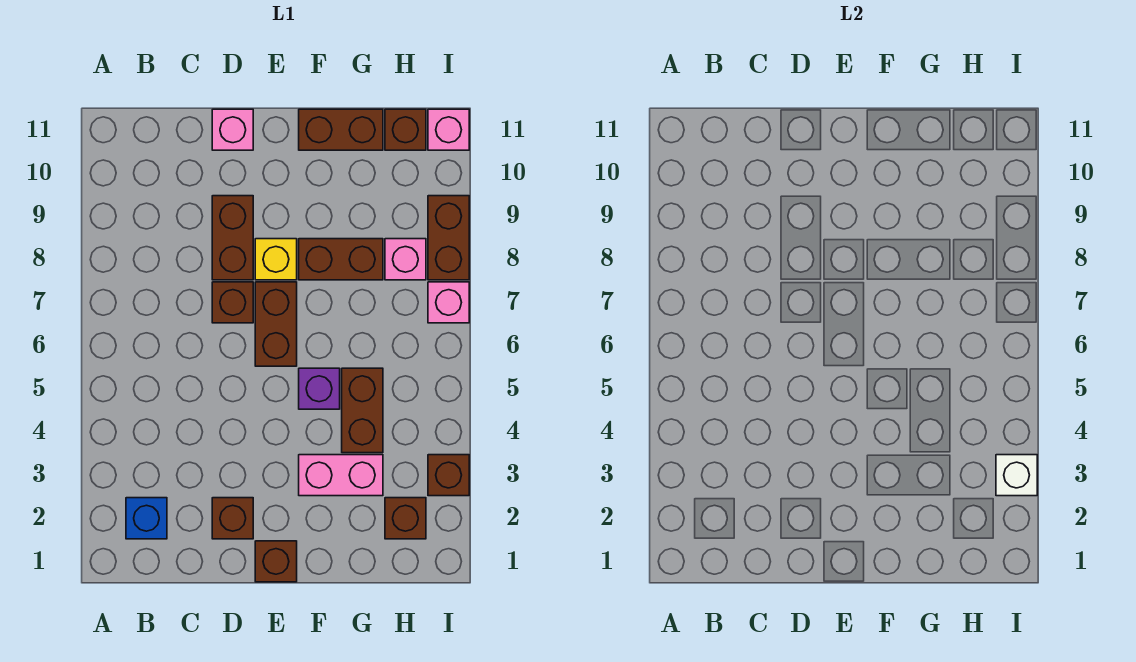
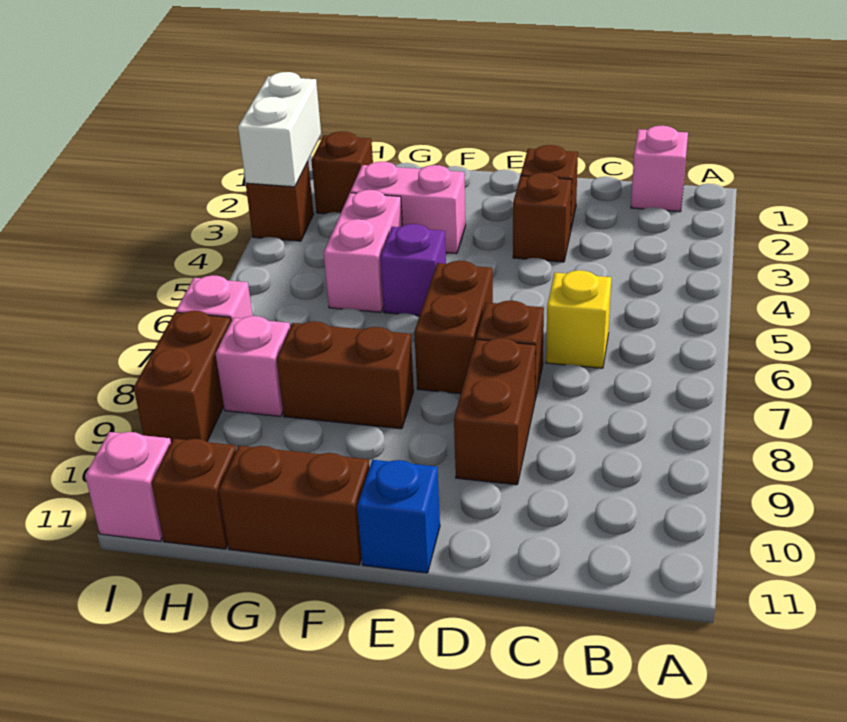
blue 1x1 brick [126,498,167,539] -> blue 1x1 brick moved to [357,460,440,573]
pink 1x1 brick [212,109,253,150] -> pink 1x1 brick moved to [631,126,688,212]
brown 1x1 brick [255,541,297,582] -> brown 1x1 brick moved to [513,173,572,262]
yellow 1x1 brick [255,239,297,280] -> yellow 1x1 brick moved to [546,270,611,368]
brown 1x2 brick [342,368,383,453] -> pink 1x2 brick [324,190,402,312]
white 1x1 brick [996,455,1037,496] -> white 1x2 brick [238,72,321,187]

